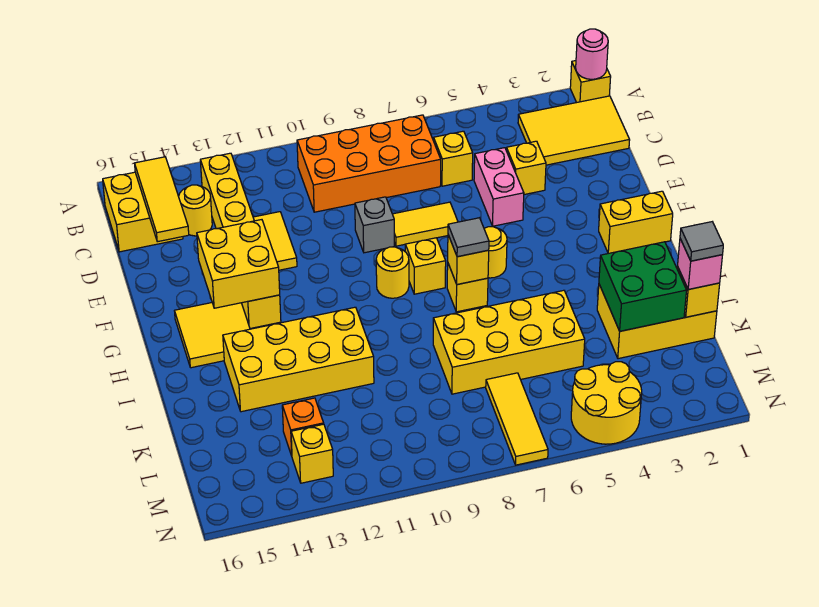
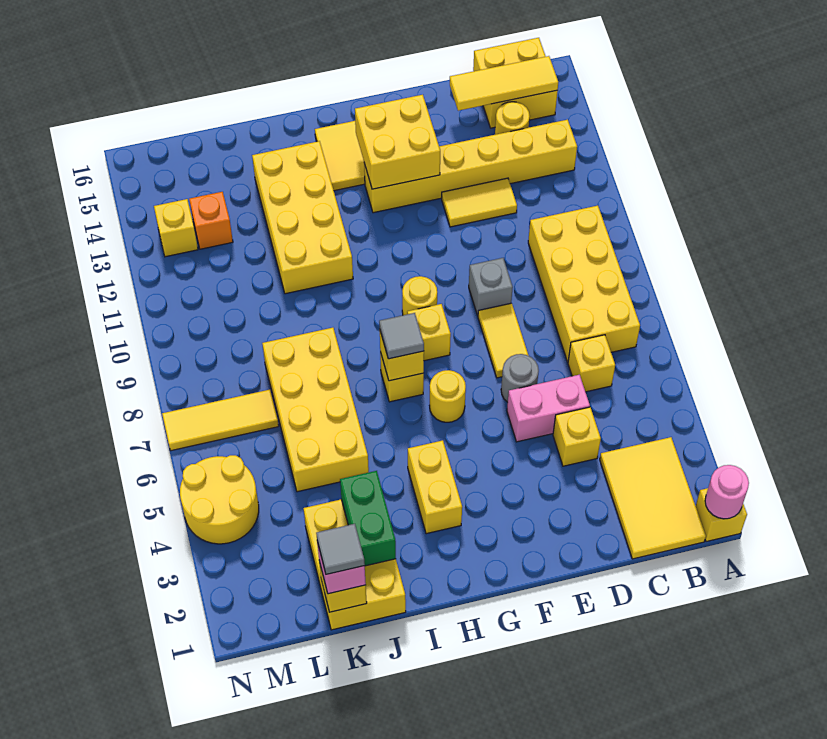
orange 2x4 brick [297,115,441,212] -> yellow 2x4 brick [528,205,640,362]
none -> grey 1x1 round brick [501,354,539,402]
yellow 1x2 brick [599,191,673,253] -> yellow 1x2 brick moved to [408,440,462,534]
green 2x2 brick [599,242,687,331] -> green 1x2 brick [340,471,396,566]

